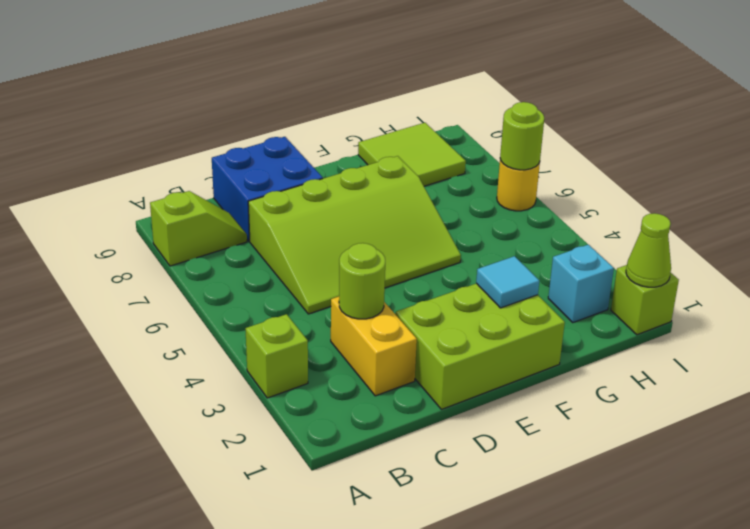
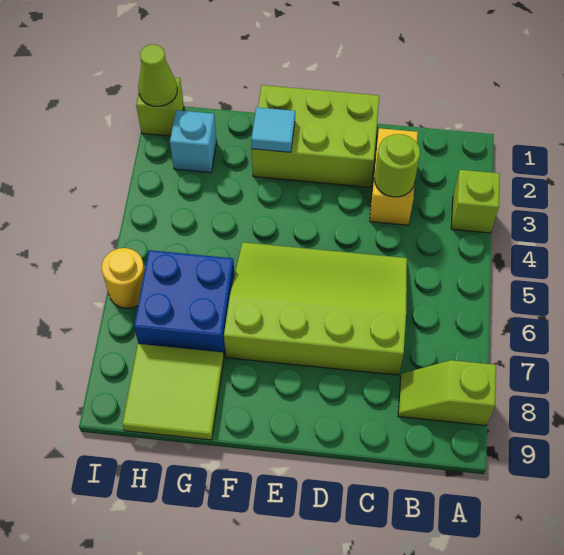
blue 2x2 brick [212,137,323,241] -> blue 2x2 brick moved to [134,250,235,357]
lime 1x1 round brick [500,102,544,170] -> none

